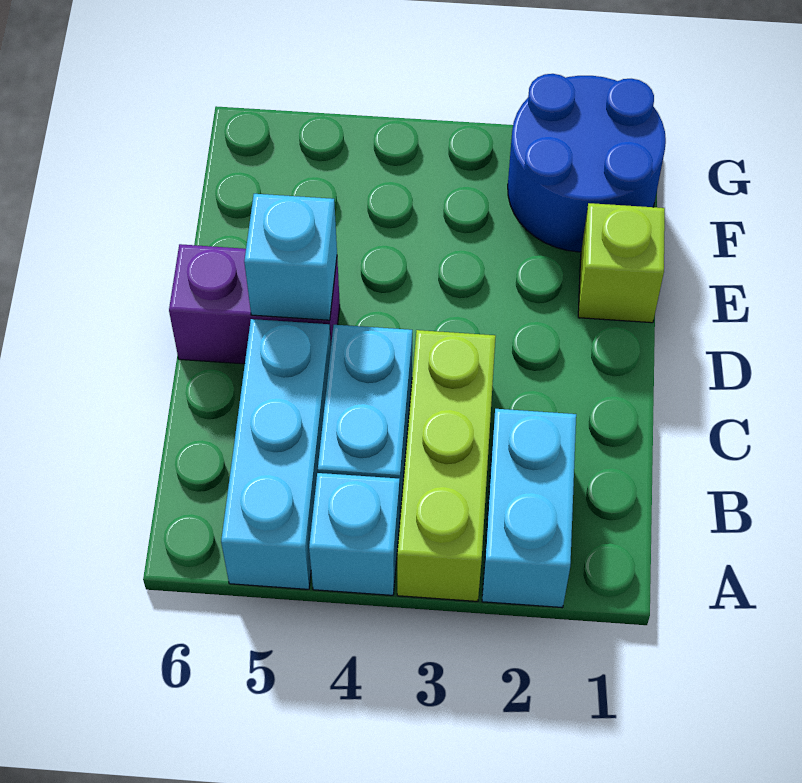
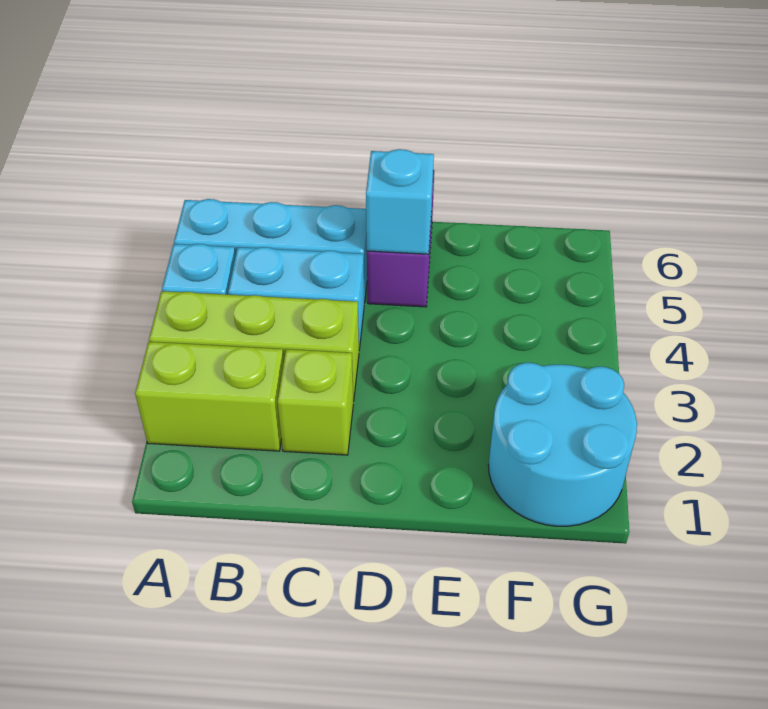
cyan 1x2 brick [482,409,576,608] -> lime 1x2 brick [135,342,284,451]
lime 1x1 brick [578,203,665,323] -> lime 1x1 brick moved to [278,349,353,455]
blue 2x2 round brick [508,74,666,252] -> cyan 2x2 round brick [488,363,637,526]

